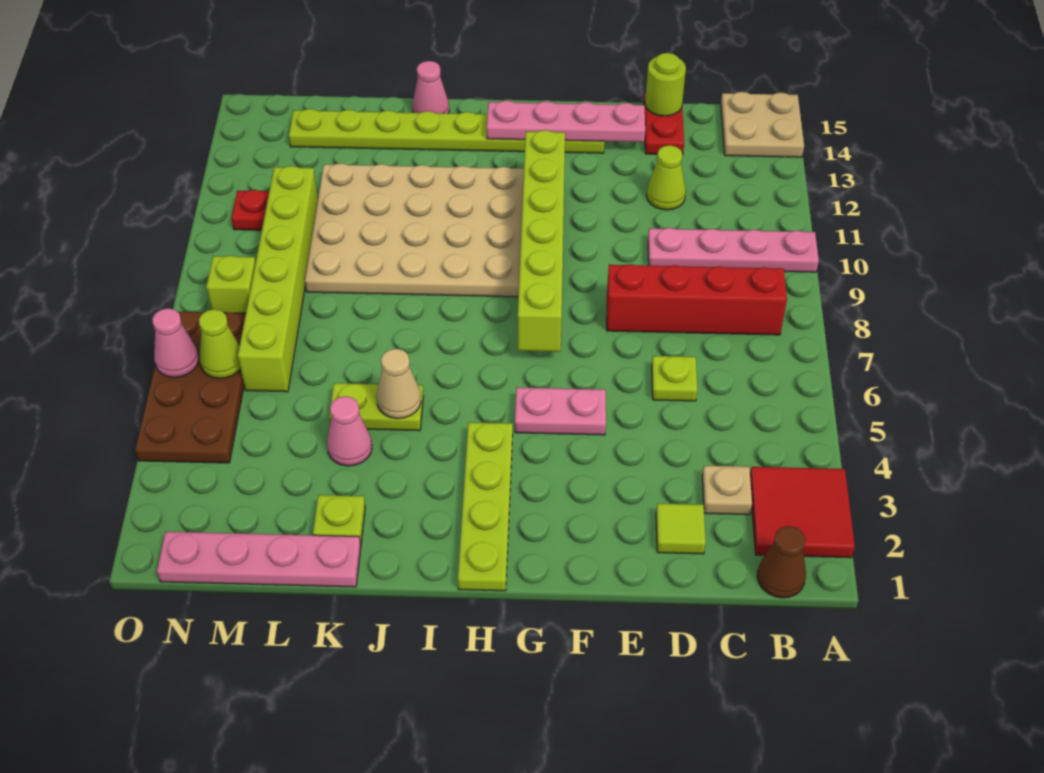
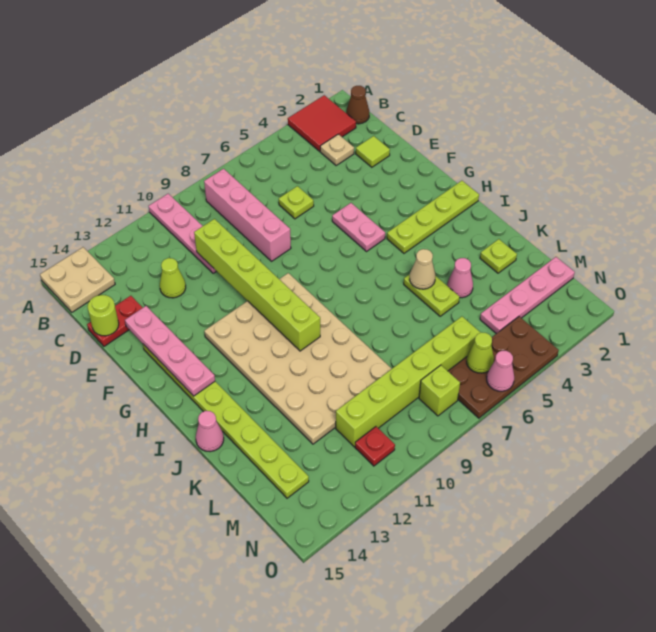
red 1x4 brick [607,264,787,335] -> pink 1x4 brick [204,169,291,261]
lime 1x6 brick [518,130,565,352] -> lime 1x6 brick turned to [194,219,320,351]
pink 1x4 plate [157,532,361,587] -> pink 1x4 plate turned to [480,257,575,334]

